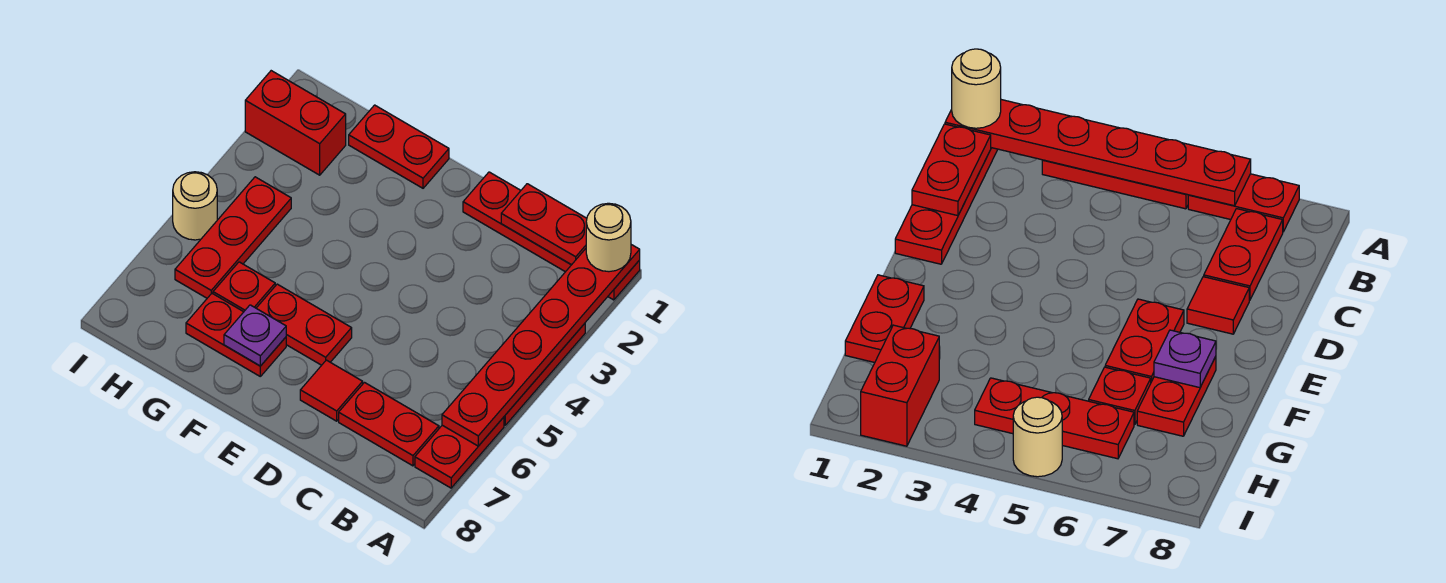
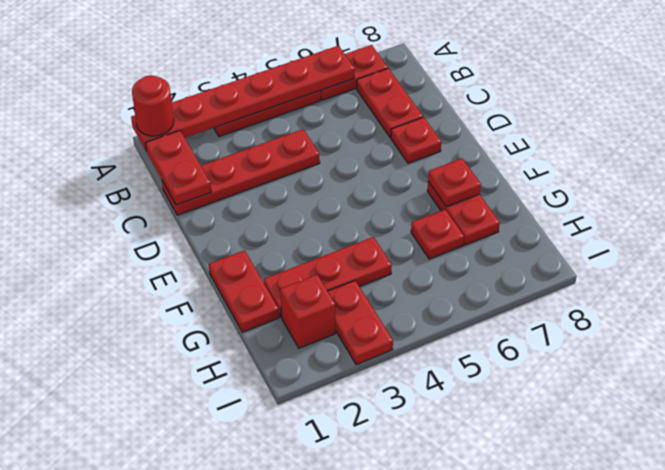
red 1x4 plate [463,172,640,300] -> red 1x4 plate turned to [162,129,320,215]
tan 1x1 round brick [586,203,631,272] -> red 1x1 round brick [132,75,174,136]
red 1x1 tile [300,360,363,421] -> red 1x1 plate [391,117,441,163]
red 1x2 plate [256,284,352,365] -> red 1x2 plate moved to [328,281,393,365]
purple 1x1 plate [224,305,286,366] -> red 1x1 plate [428,158,481,207]
red 1x2 brick [245,71,346,175] -> red 1x1 brick [280,275,335,348]
red 1x3 plate [175,177,291,298] -> red 1x3 plate moved to [264,237,392,317]
tan 1x1 round brick [173,172,217,240] -> none

